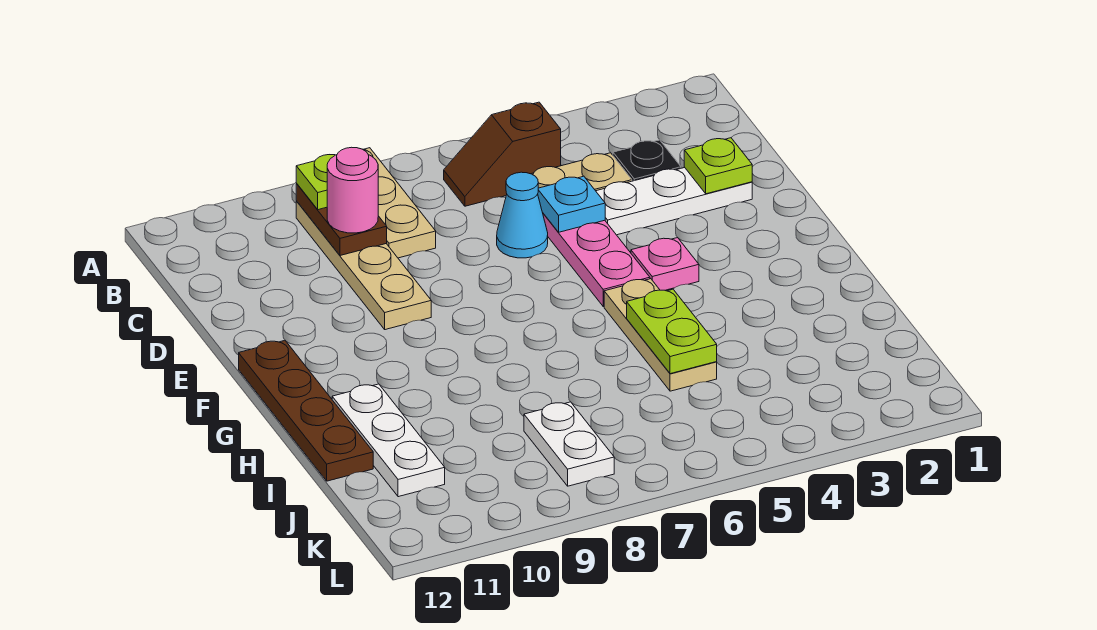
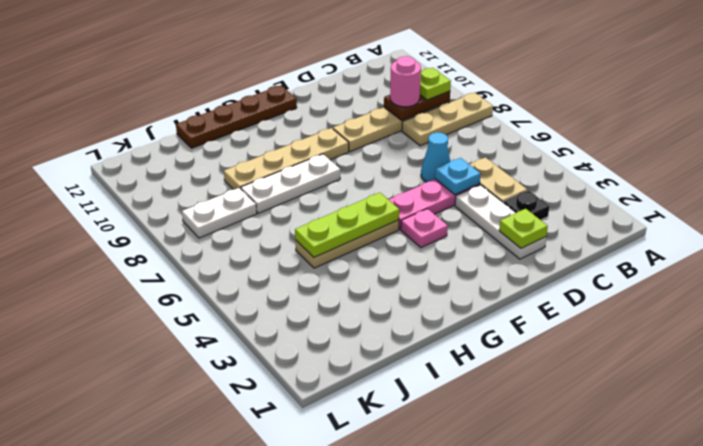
brown 1x2 slope [444,102,561,206] -> none
none -> tan 1x4 plate [224,128,349,190]
lime 1x2 plate [627,289,717,374] -> lime 1x3 plate [295,193,399,257]
white 1x3 plate [332,384,445,497] -> white 1x3 plate moved to [241,154,340,213]

